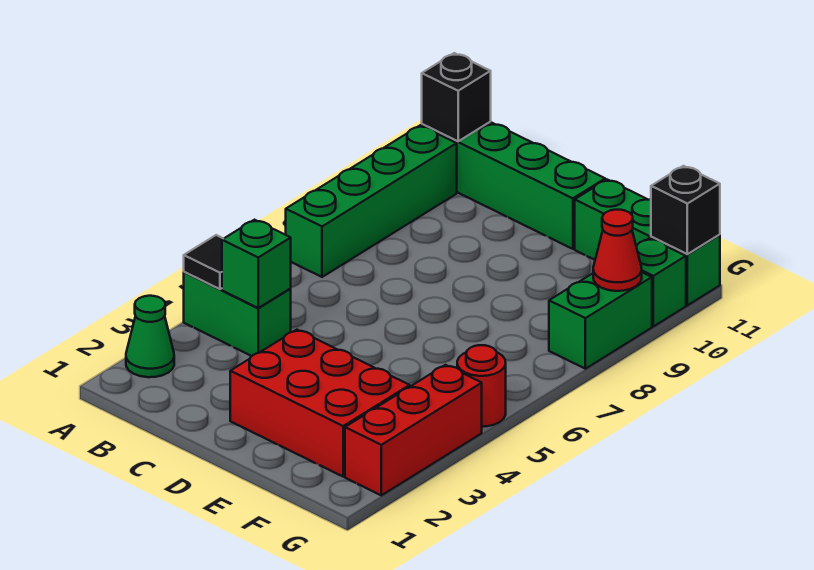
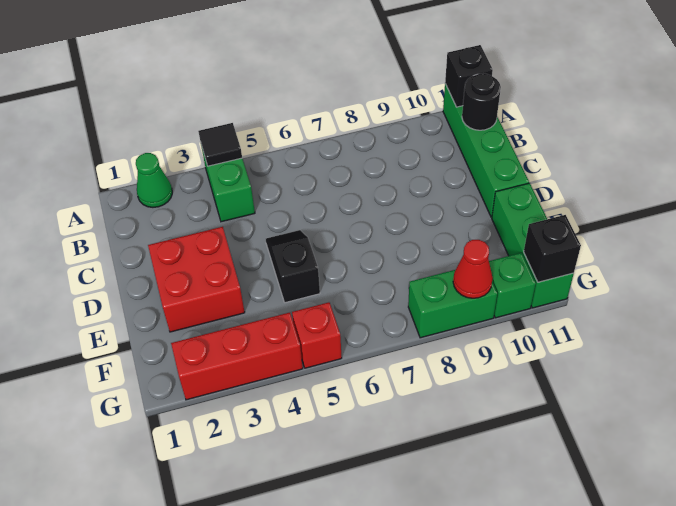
green 1x4 brick [286,125,457,277] -> none
green 1x1 brick [222,220,291,308] -> none
none -> black 1x1 round brick [462,73,501,130]
red 2x3 brick [230,330,410,476] -> red 2x2 brick [148,227,245,332]
none -> black 1x2 slope [266,230,320,303]
red 1x1 round brick [457,345,506,427] -> red 1x1 brick [292,302,342,368]

